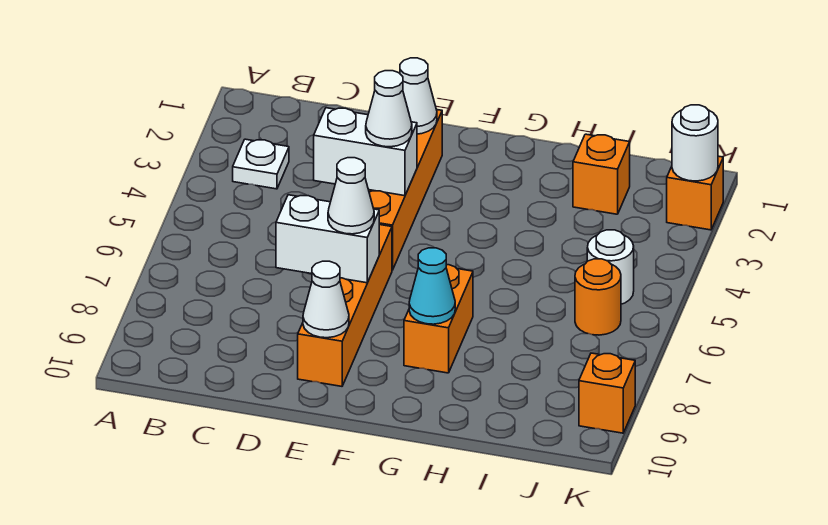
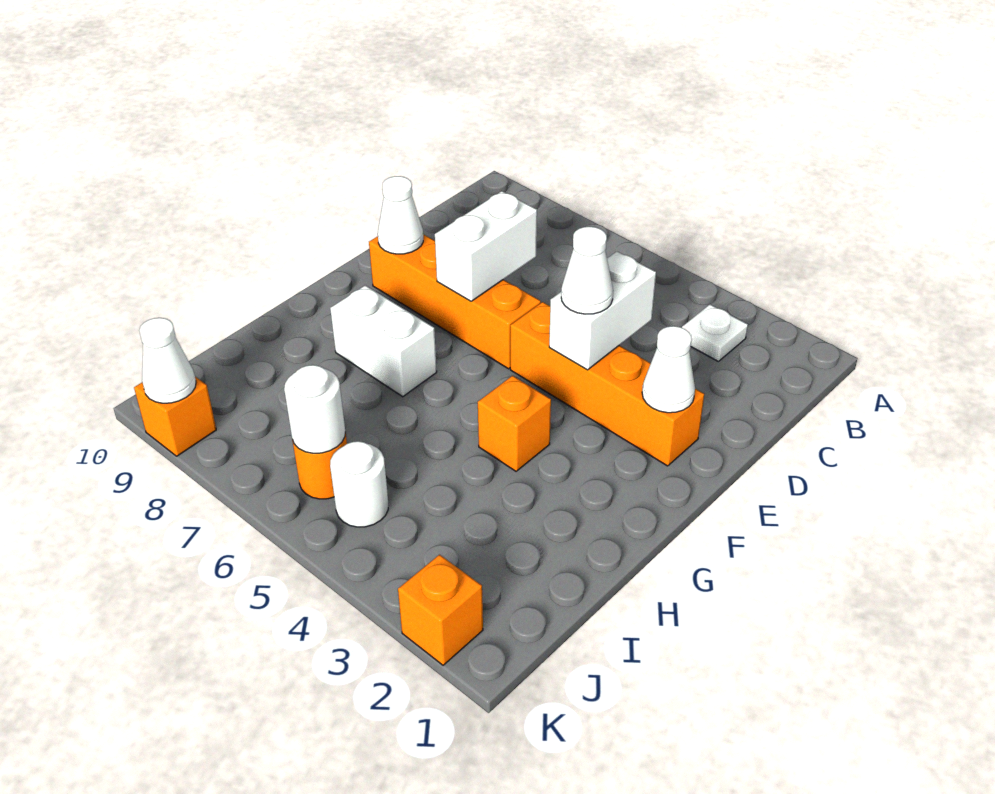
white 1x1 cone [328,158,374,234] -> white 1x1 cone moved to [139,318,196,403]
orange 1x2 brick [404,265,473,373] -> white 1x2 brick [330,285,437,397]
cyan 1x1 cone [409,248,455,324] -> none
orange 1x1 brick [573,134,630,214] -> orange 1x1 brick moved to [478,376,551,471]
white 1x1 round brick [672,105,718,181] -> white 1x1 round brick moved to [284,365,345,453]

